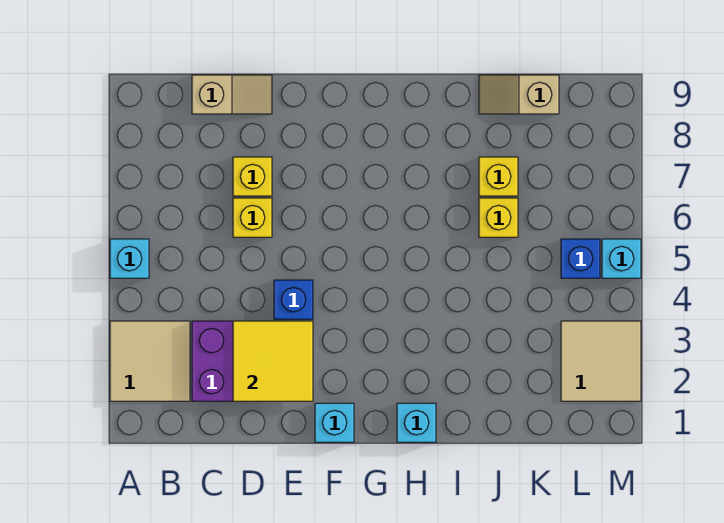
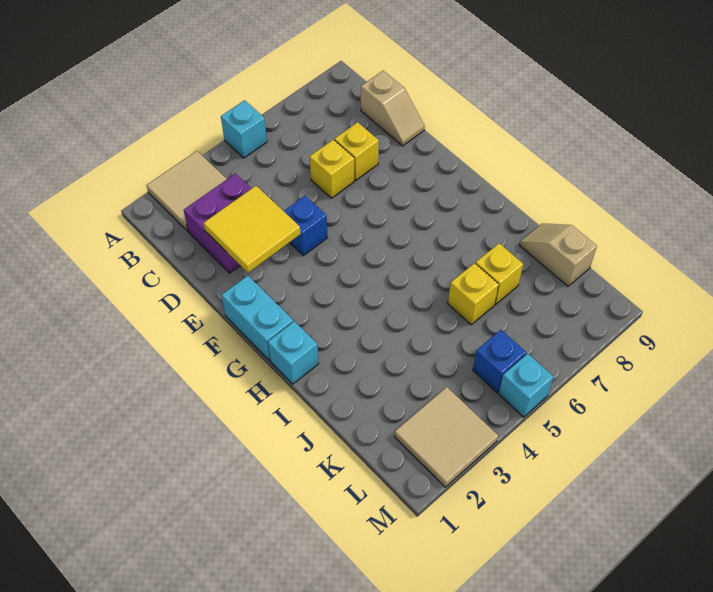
cyan 1x1 brick [315,403,354,442] -> cyan 1x2 brick [222,276,293,361]

